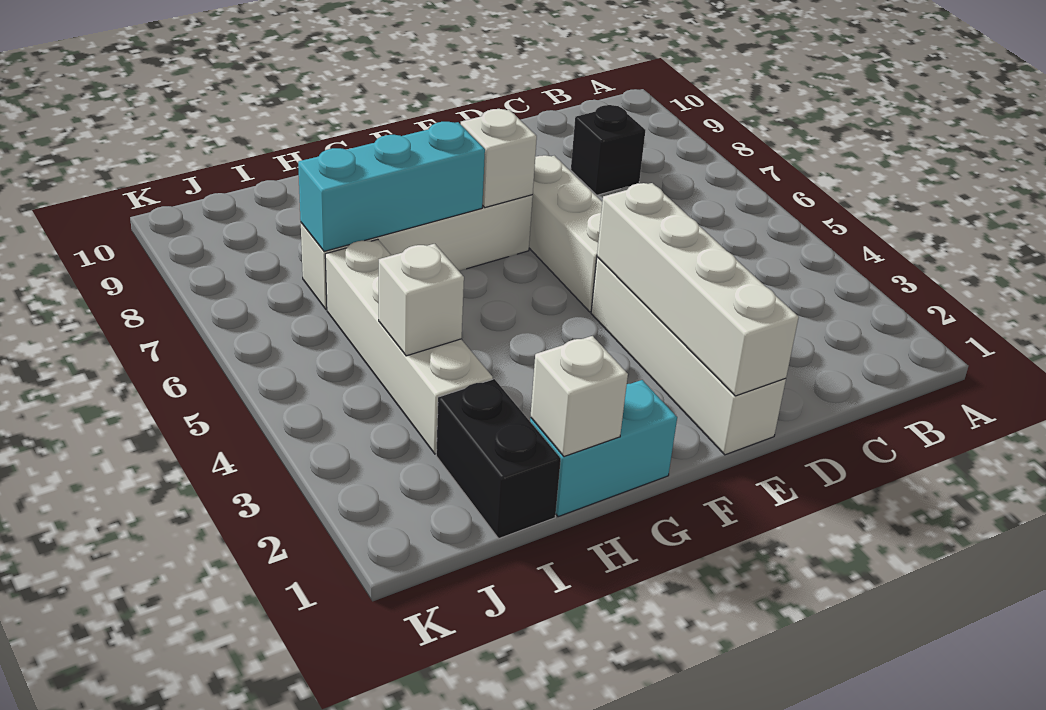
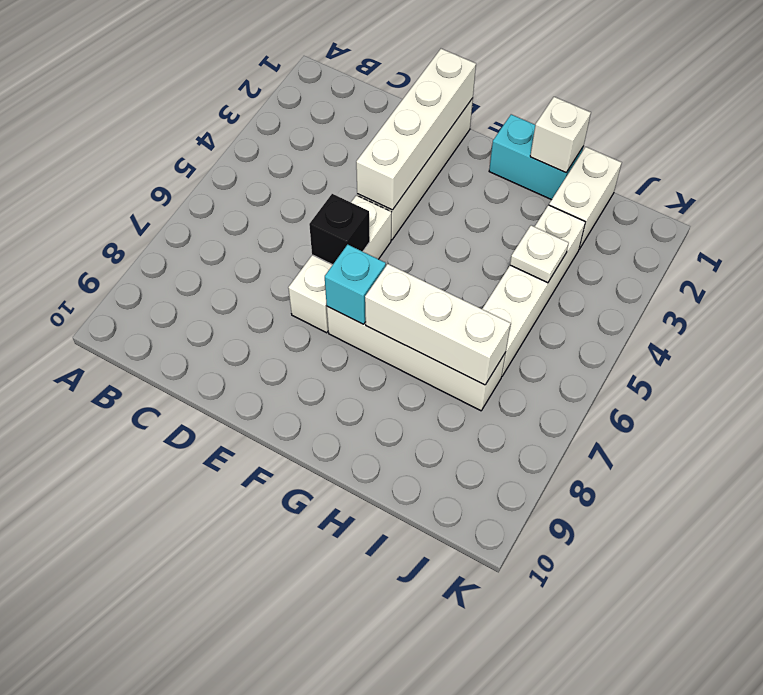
black 1x1 brick [571,105,645,195] -> black 1x1 brick moved to [309,194,370,265]
white 1x1 brick [461,109,537,208] -> cyan 1x1 brick [325,245,386,324]
cyan 1x3 brick [298,122,485,251] -> white 1x3 brick [365,264,511,385]
black 1x2 brick [436,379,561,538] -> white 1x2 brick [549,147,622,249]
white 1x1 brick [379,244,464,356] -> white 1x1 plate [510,225,569,283]

